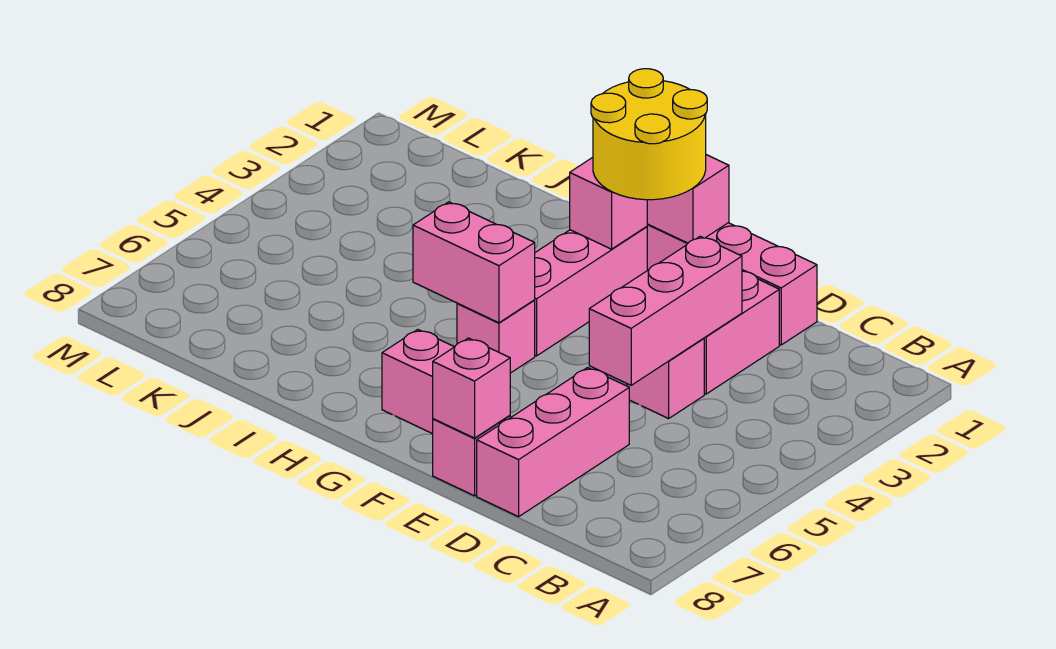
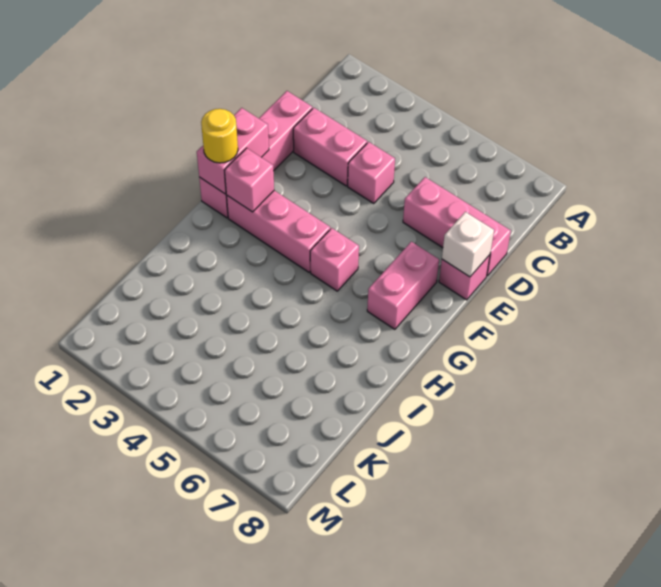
pink 1x3 brick [589,236,742,385] -> none
pink 1x1 brick [433,338,510,438] -> white 1x1 brick [442,212,494,277]
yellow 2x2 round brick [591,69,707,200] -> yellow 1x1 round brick [201,109,238,163]
pink 1x2 brick [413,202,535,323] -> none

